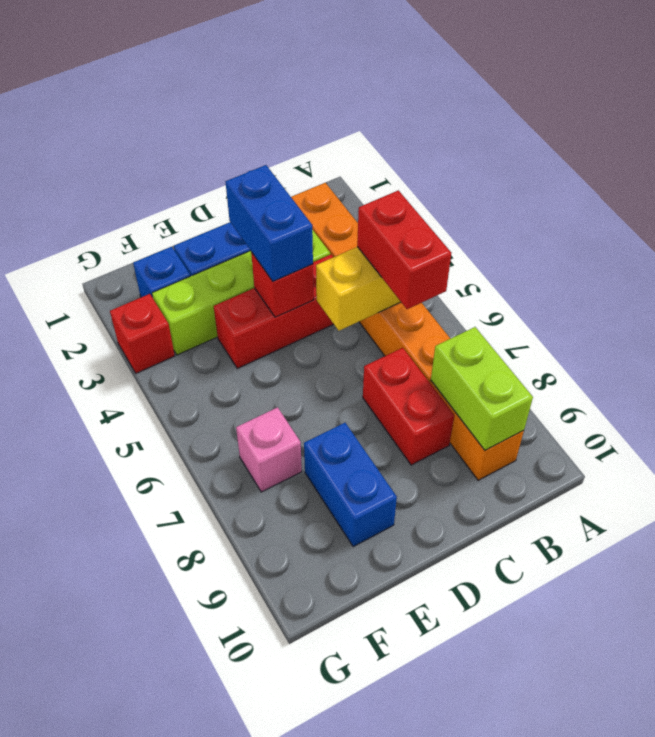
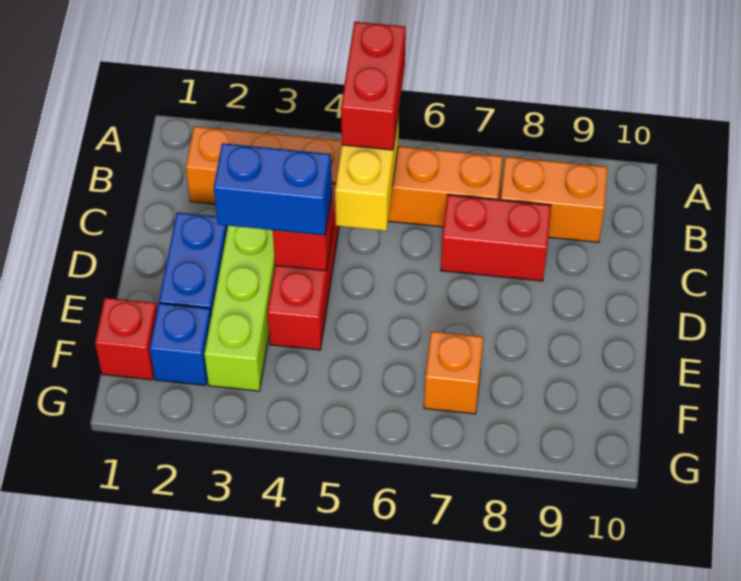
red 1x2 brick [357,190,451,309] -> red 1x2 brick turned to [341,22,406,150]
lime 1x2 brick [431,327,533,450] -> none
blue 1x2 brick [304,423,397,546] -> none
pink 1x1 brick [236,407,302,492] -> orange 1x1 brick [424,331,483,414]
red 1x1 brick [110,294,175,373] -> red 1x1 brick moved to [95,298,157,380]

